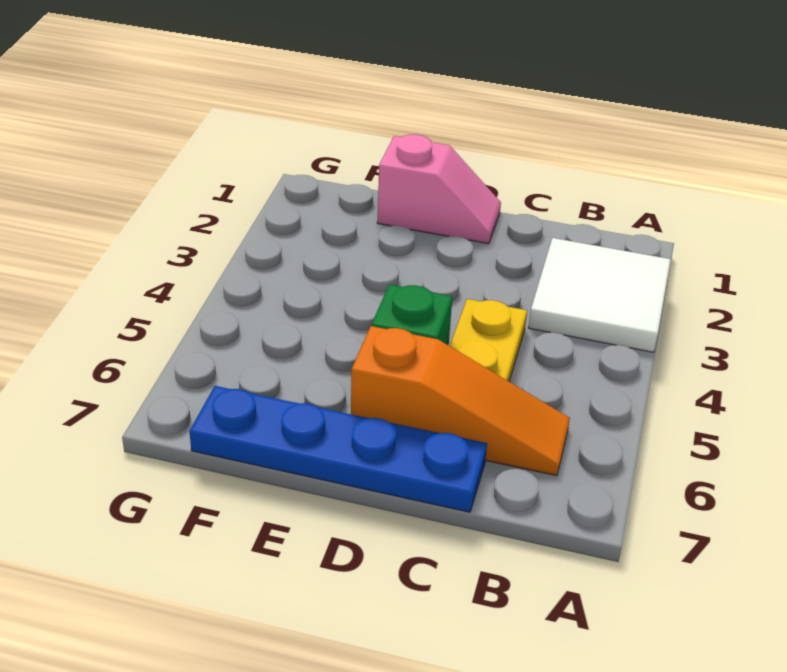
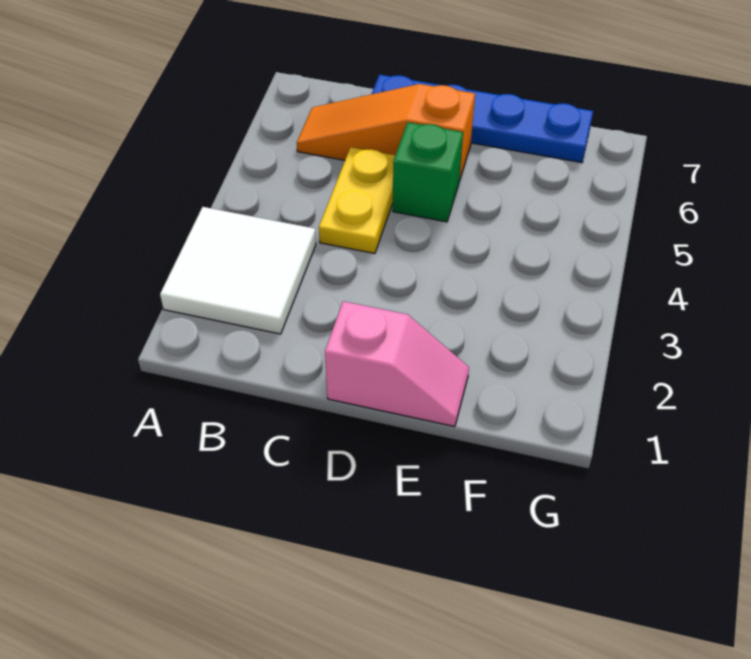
pink 1x2 slope [377,134,501,244] -> pink 1x2 slope turned to [325,301,469,427]

